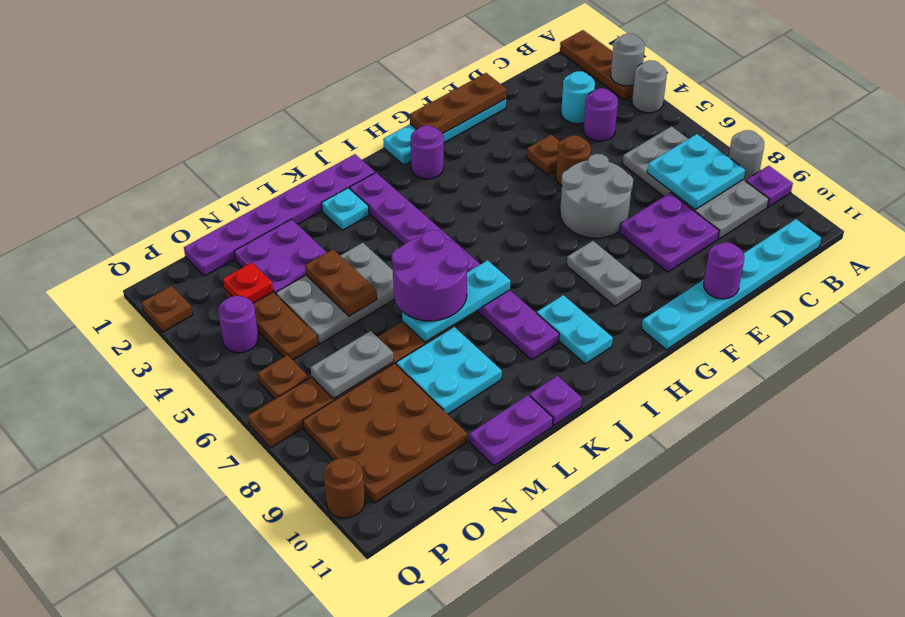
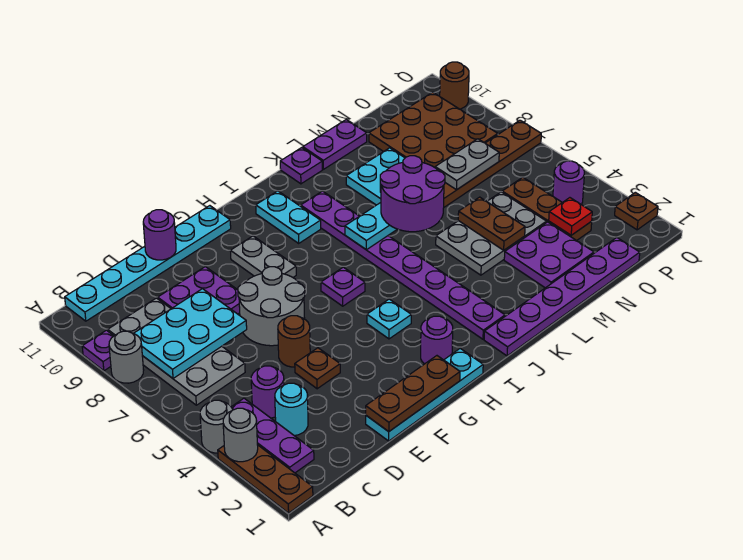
none -> purple 1x3 plate [232,398,314,473]
cyan 2x2 plate [647,134,745,209] -> cyan 2x3 plate [134,289,247,378]
none -> purple 1x1 plate [321,267,365,306]
cyan 1x1 plate [322,188,369,230] -> cyan 1x1 plate moved to [367,299,411,339]
brown 1x1 plate [258,355,309,399] -> none

